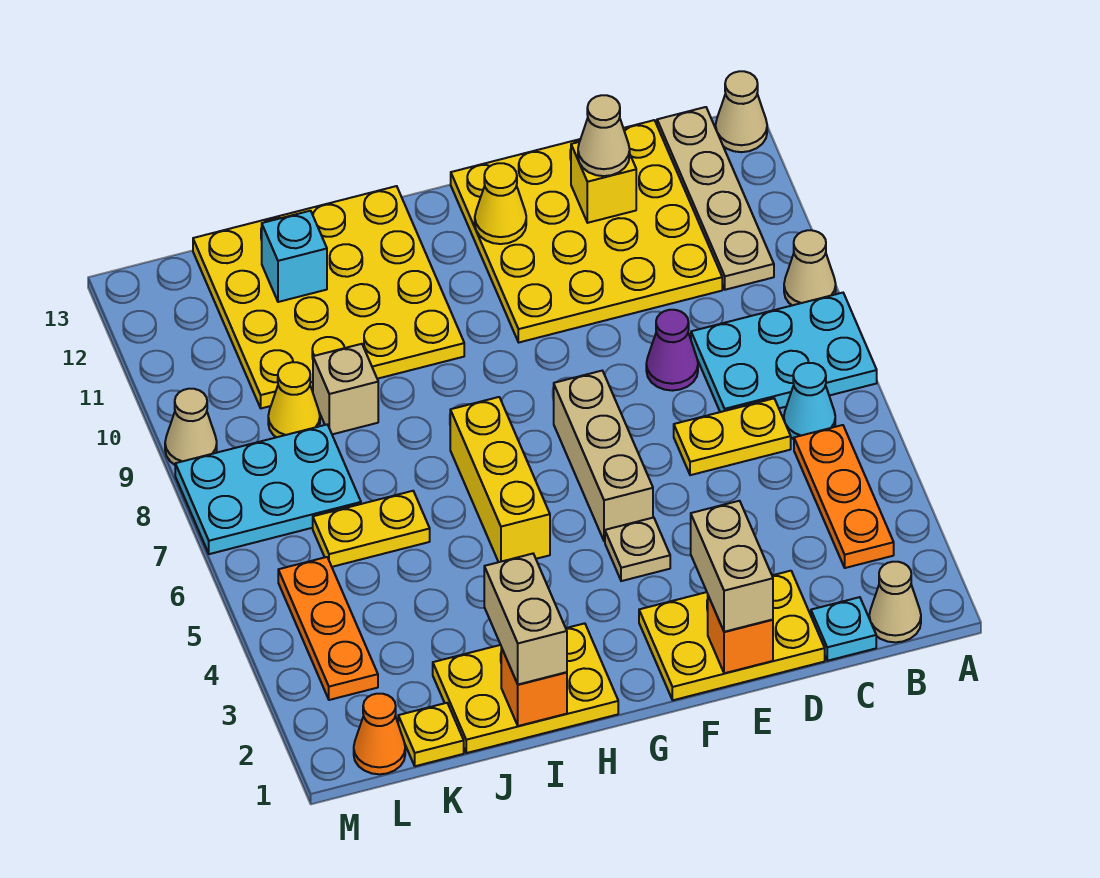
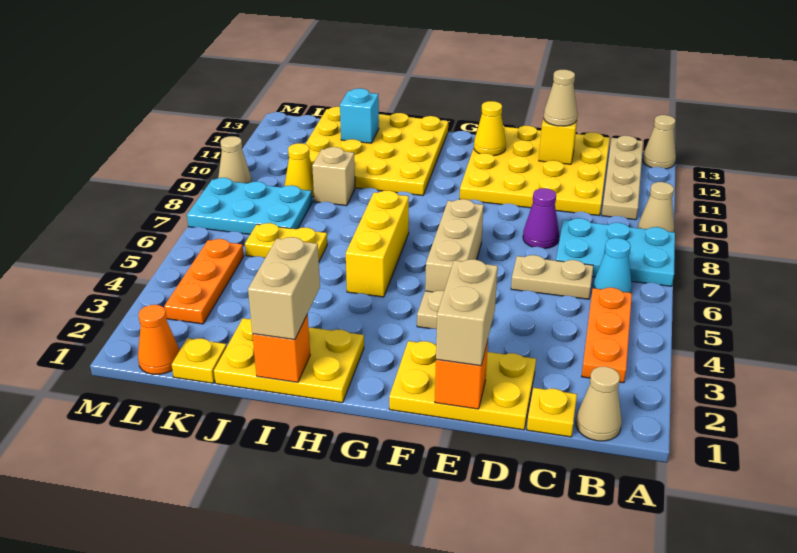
cyan 1x1 plate [811,597,876,661] -> yellow 1x1 plate [527,388,577,437]
yellow 1x2 plate [674,399,791,475] -> tan 1x2 plate [511,255,593,299]

